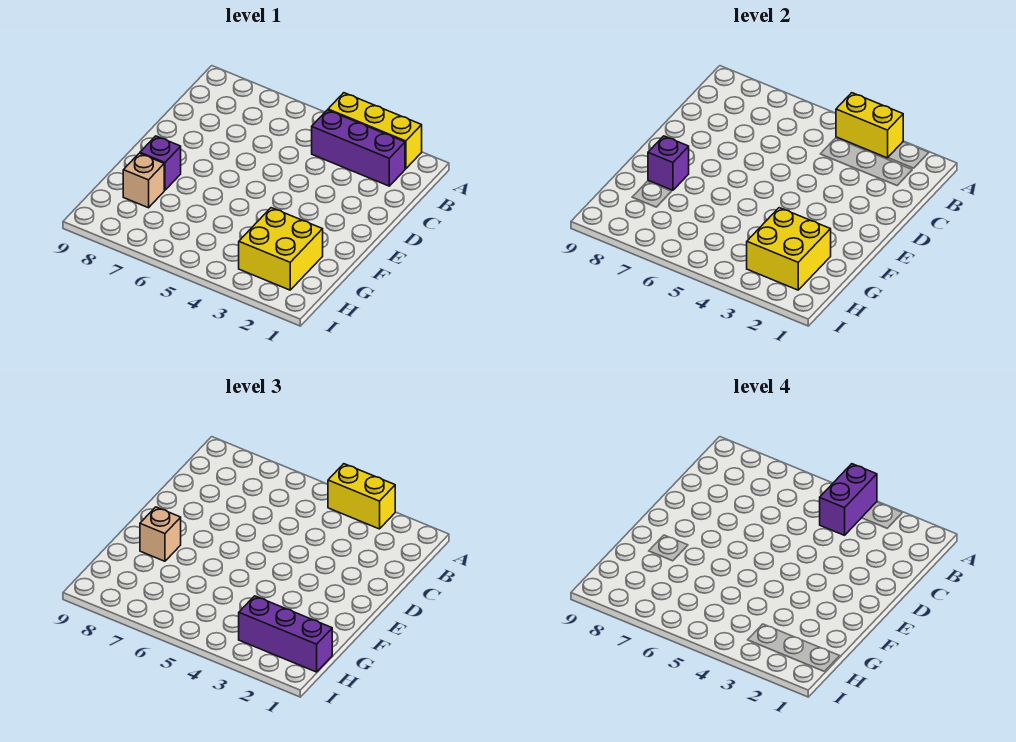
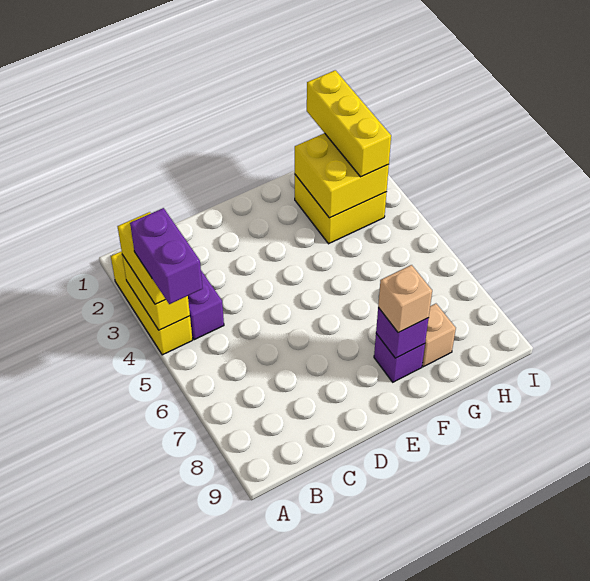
purple 1x2 brick [820,464,877,535] -> purple 1x2 brick turned to [130,208,203,304]
purple 1x3 brick [239,596,332,672] -> yellow 1x3 brick [307,70,391,177]

